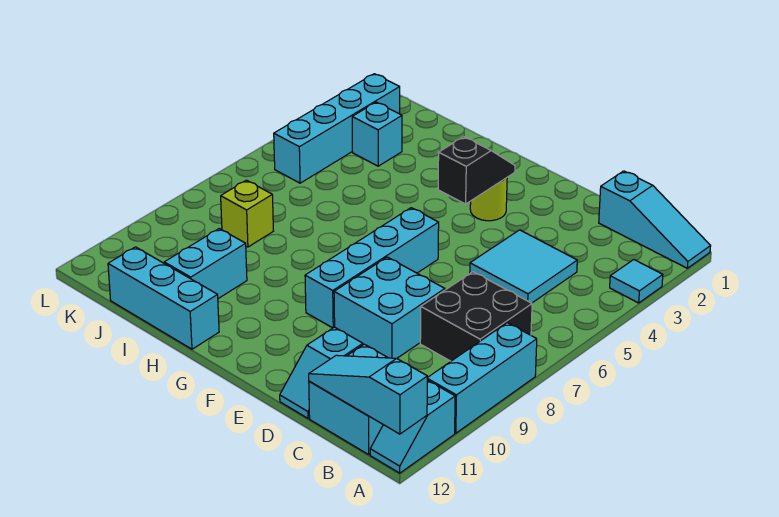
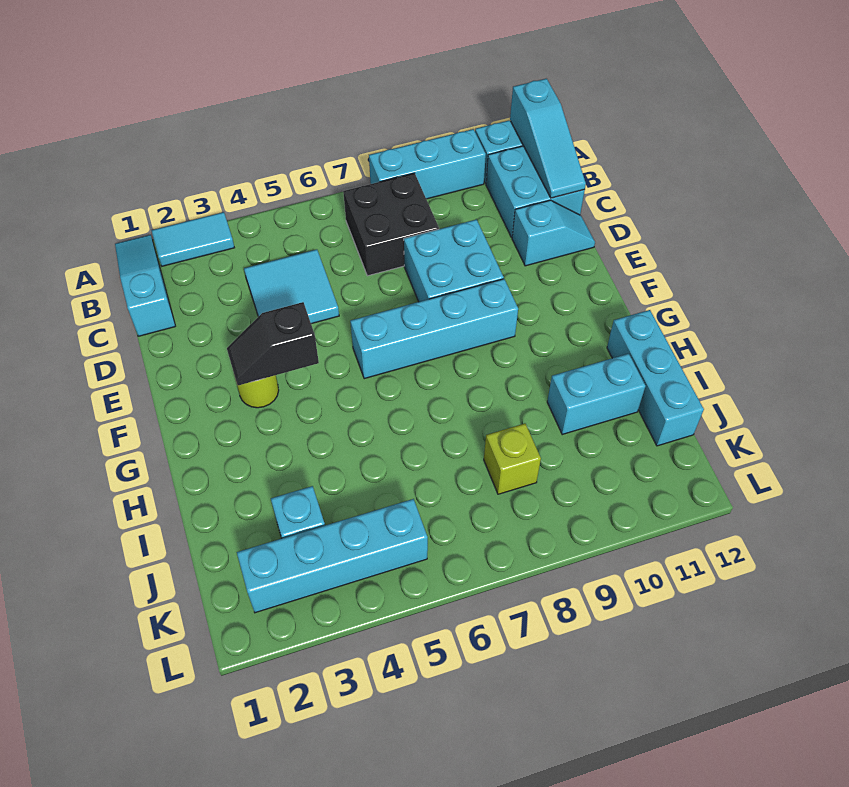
cyan 1x1 tile [610,260,663,303] -> cyan 1x2 tile [151,212,234,266]

